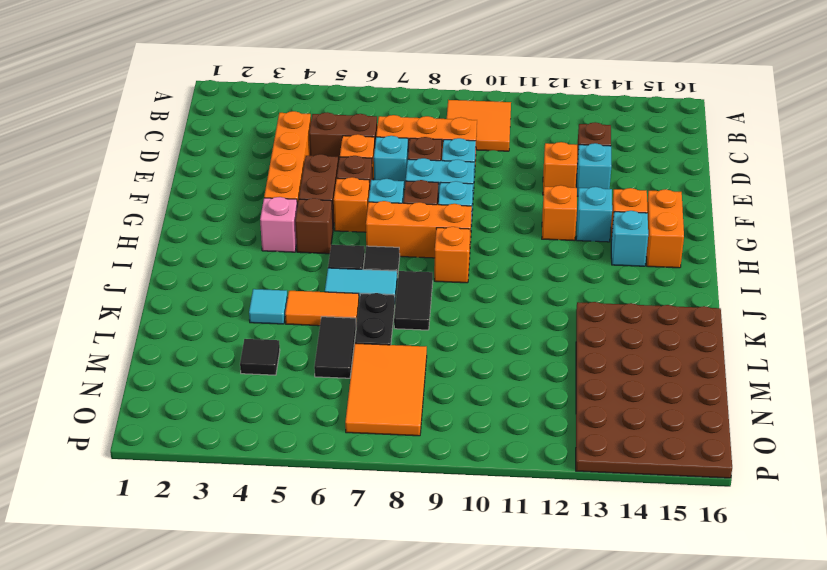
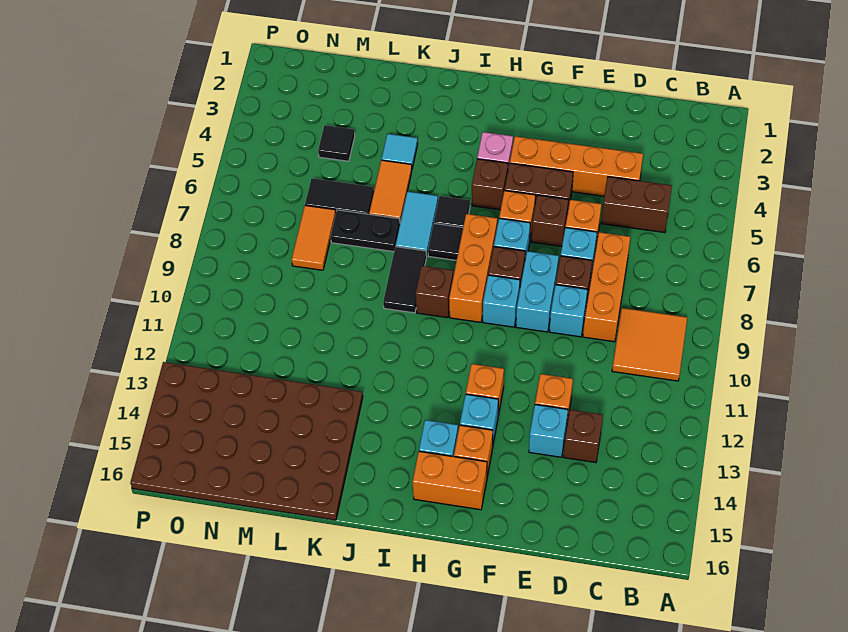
brown 1x2 brick [309,112,377,165] -> brown 1x2 brick turned to [601,177,672,233]
orange 1x1 brick [434,227,470,283] -> brown 1x1 brick [416,266,453,318]
black 1x2 tile [394,271,433,330] -> black 1x2 tile turned to [383,247,427,313]
orange 2x3 tile [345,343,427,436] -> orange 1x2 tile [292,205,336,270]

